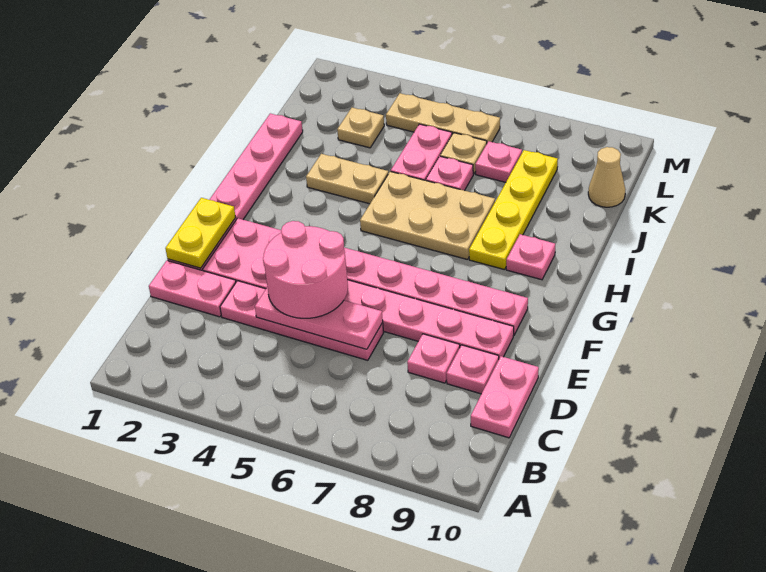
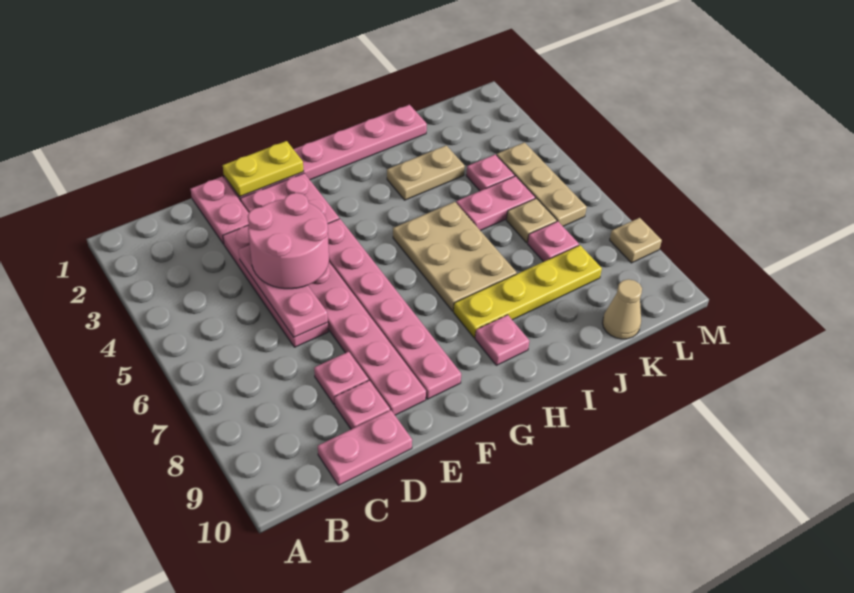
tan 1x2 plate [306,154,389,204] -> tan 1x2 plate turned to [387,145,465,200]
pink 1x1 plate [426,156,473,191] -> pink 1x1 plate moved to [466,154,515,191]
tan 1x1 plate [337,108,384,148] -> tan 1x1 plate moved to [610,218,662,263]

